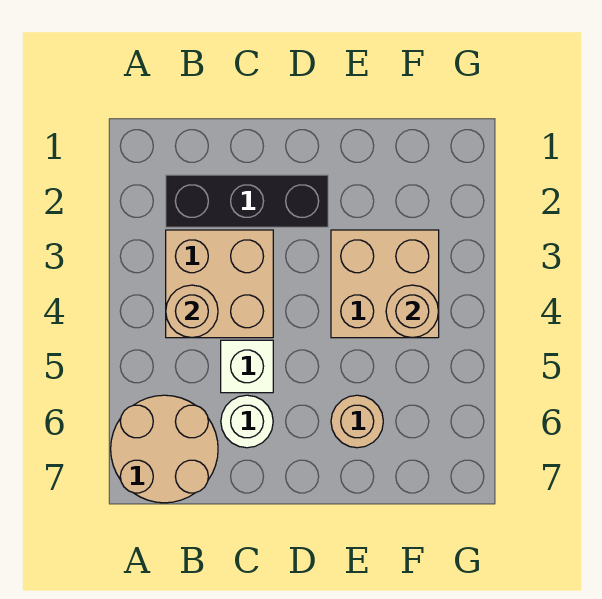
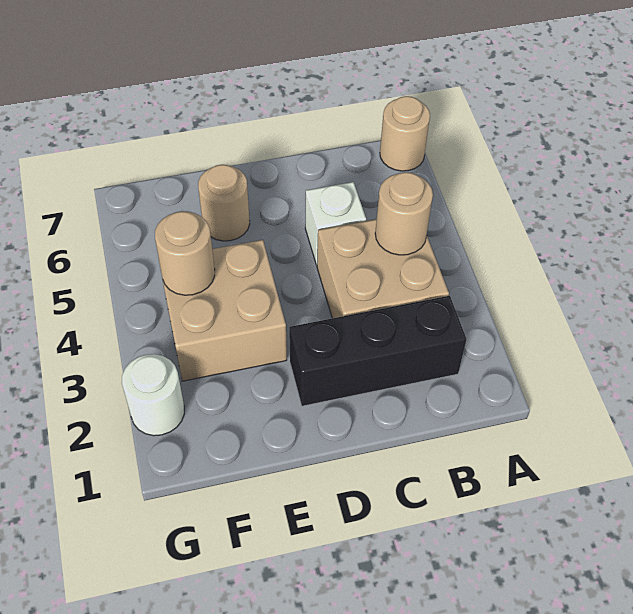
tan 2x2 round brick [111,395,218,503] -> tan 1x1 round brick [380,96,430,171]
white 1x1 round brick [221,395,273,448] -> white 1x1 round brick moved to [122,354,184,436]

